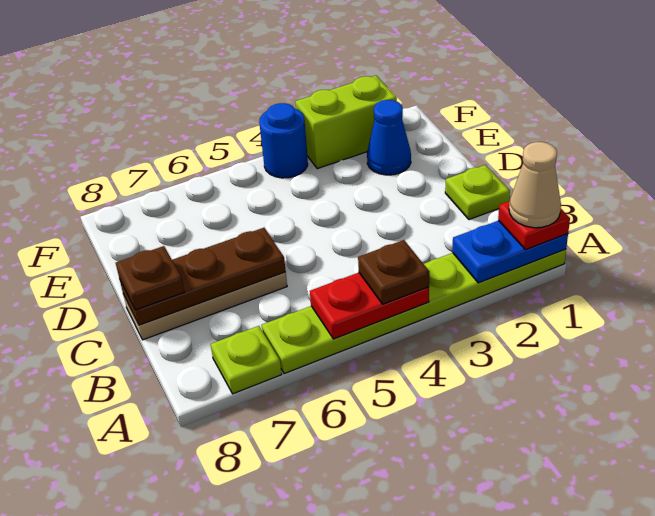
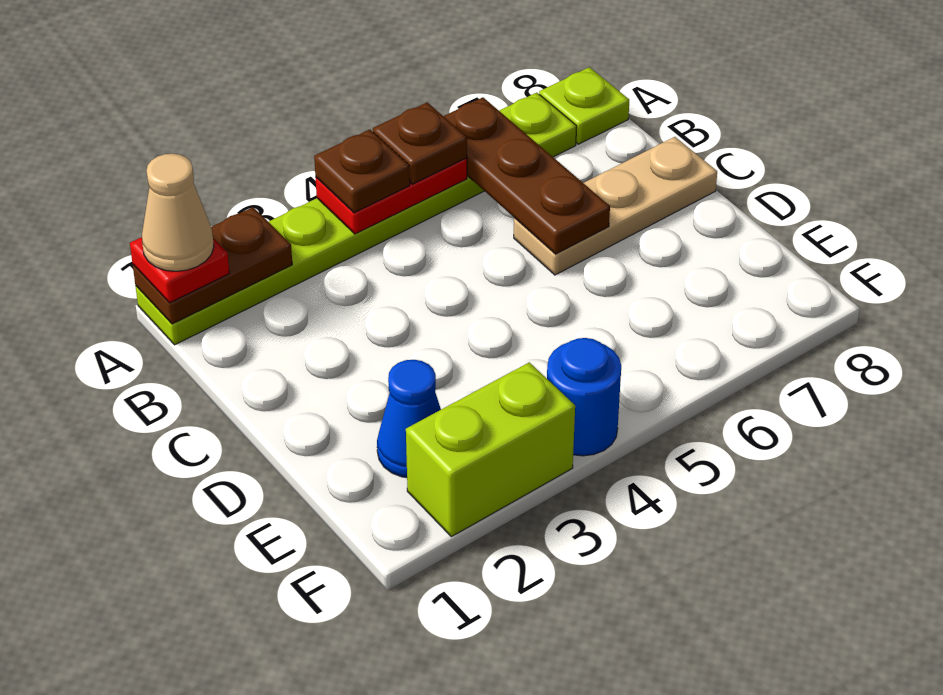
blue 1x2 plate [452,221,568,283] -> brown 1x2 plate [133,207,292,324]
lime 1x1 plate [445,165,510,220] -> lime 1x1 plate moved to [539,67,629,144]
brown 1x3 plate [120,228,286,325] -> brown 1x3 plate turned to [444,97,610,254]
brown 1x1 plate [116,246,184,310] -> brown 1x1 plate moved to [373,102,467,184]

